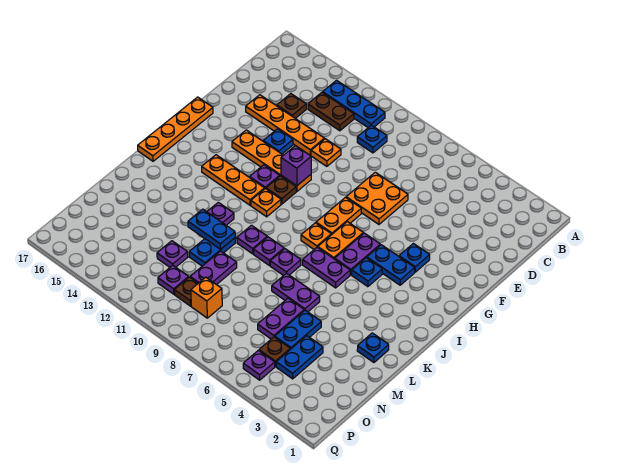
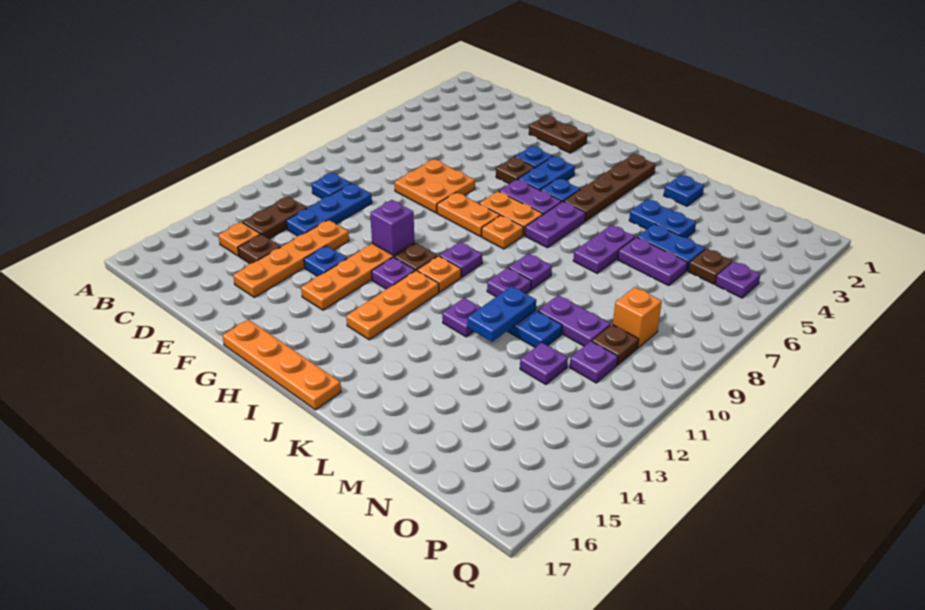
blue 1x3 plate [323,80,385,127] -> blue 1x3 plate moved to [286,184,372,236]
orange 1x1 plate [311,139,341,166] -> orange 1x1 plate moved to [218,222,260,256]
none -> brown 1x2 plate [529,116,587,153]
none -> brown 1x1 plate [496,157,535,184]
none -> brown 1x4 plate [564,154,656,221]
purple 1x1 plate [270,249,301,276] -> purple 1x1 plate moved to [440,242,482,277]
blue 1x2 plate [276,336,323,379] -> blue 1x2 plate moved to [629,199,696,238]

